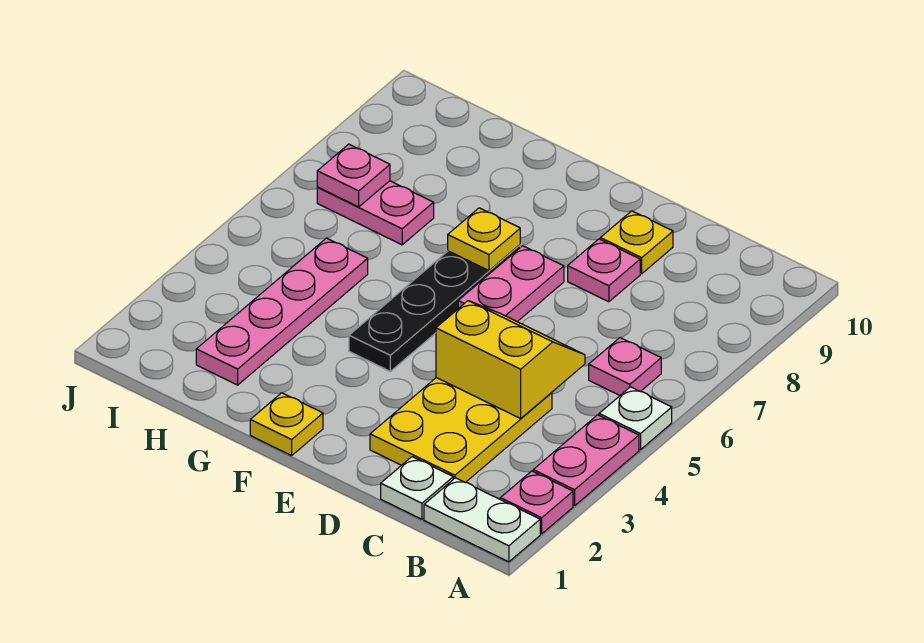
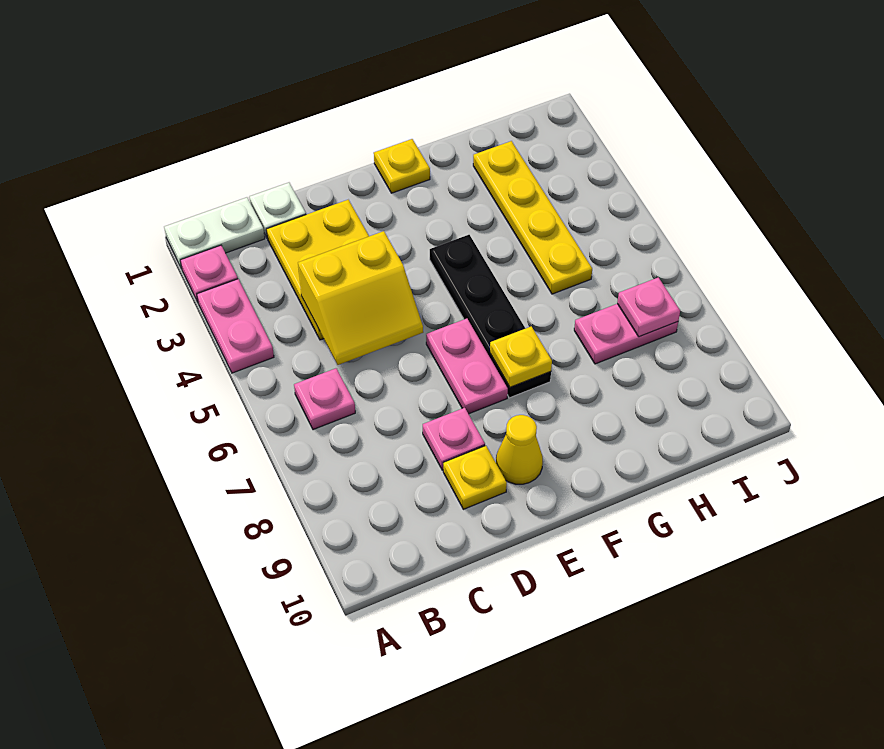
white 1x1 plate [599,387,672,450] -> none
none -> yellow 1x1 cone [496,415,543,484]
pink 1x4 plate [196,238,368,385] -> yellow 1x4 plate [473,141,592,294]

